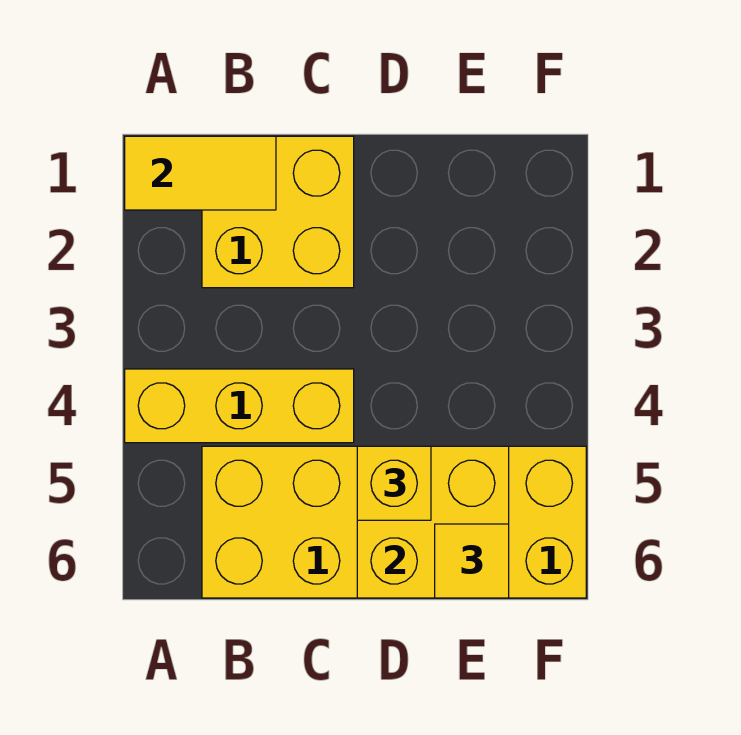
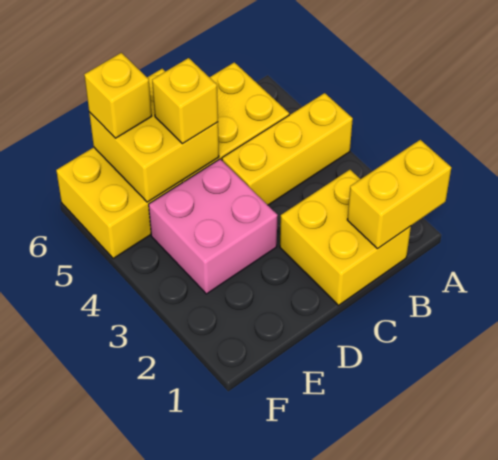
yellow 1x2 tile [125,136,276,210] -> yellow 1x2 brick [347,140,451,249]
none -> pink 2x2 brick [149,159,278,294]
yellow 1x1 tile [435,524,509,598] -> yellow 1x1 brick [84,53,152,138]

